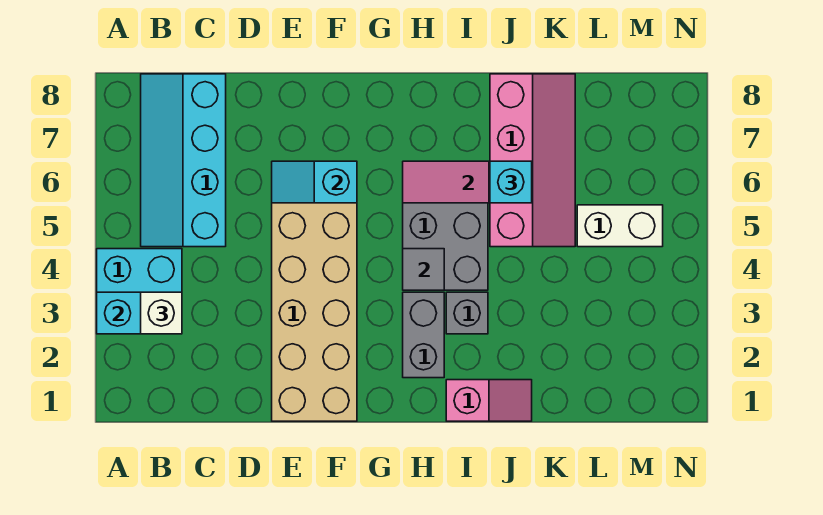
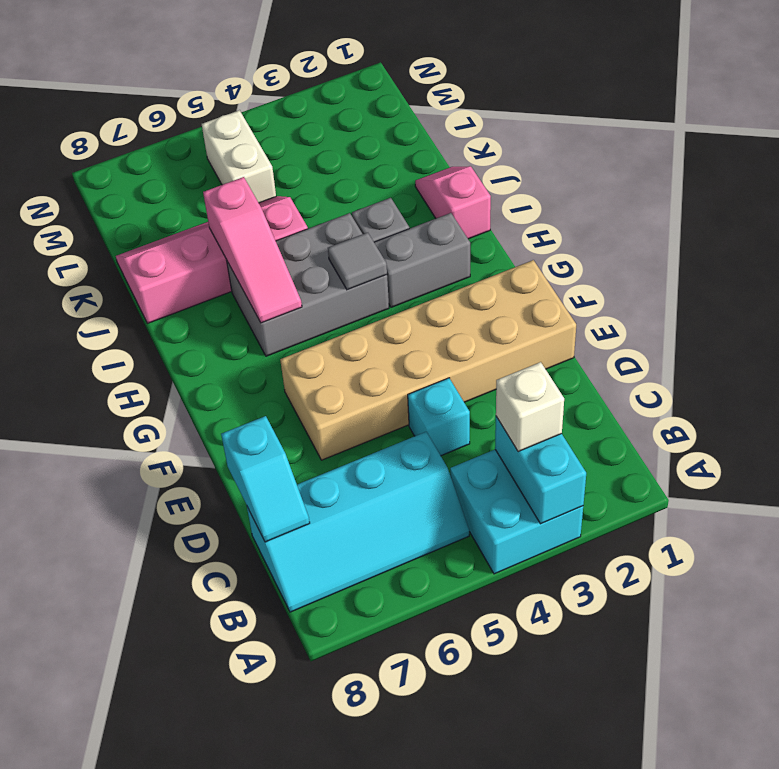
cyan 1x2 slope [272,161,357,203] -> cyan 1x2 slope moved to [221,416,310,542]
cyan 1x1 brick [490,161,532,203] -> cyan 1x1 brick moved to [408,378,470,456]

